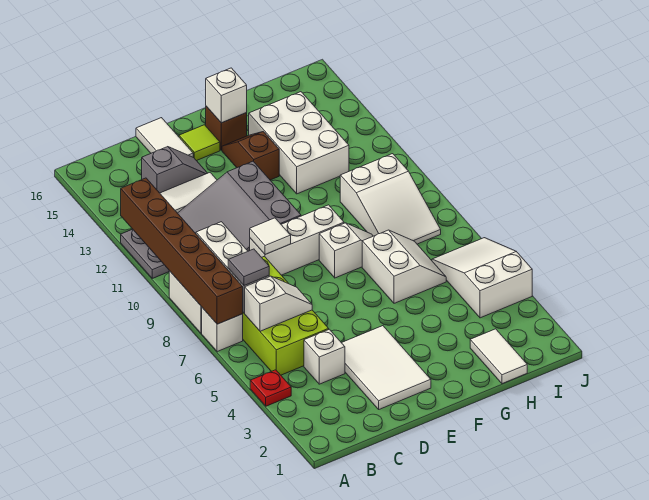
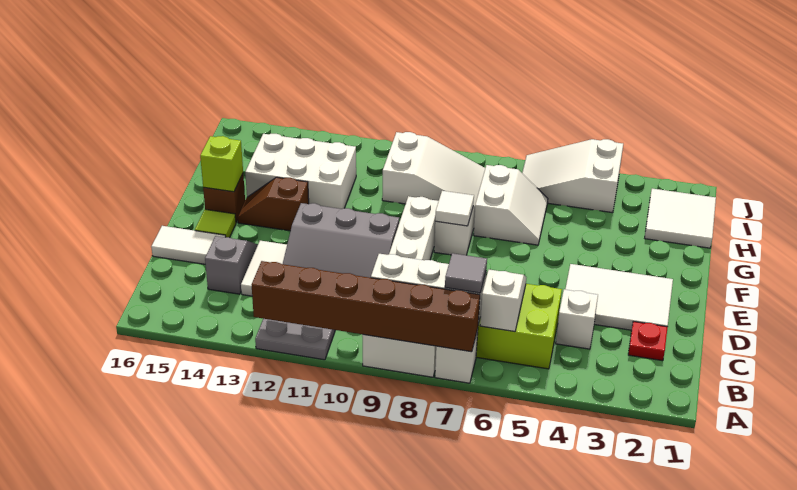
red 1x1 plate [250,370,291,406] -> red 1x1 plate moved to [628,322,668,361]
white 1x1 tile [250,218,291,255] -> white 1x1 tile moved to [435,191,474,226]
white 1x1 brick [206,68,247,123] -> lime 1x1 brick [200,136,243,192]
white 2x2 slope [362,230,446,303] -> white 2x2 slope turned to [474,165,548,245]
white 1x2 tile [470,329,527,384] -> white 2x2 tile [645,189,716,248]

